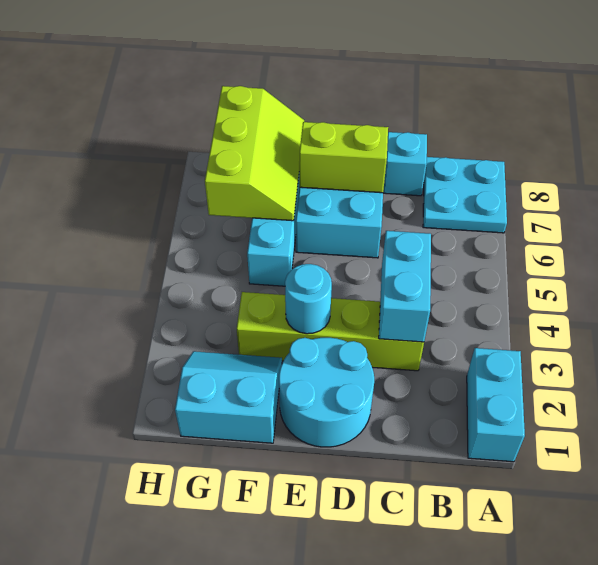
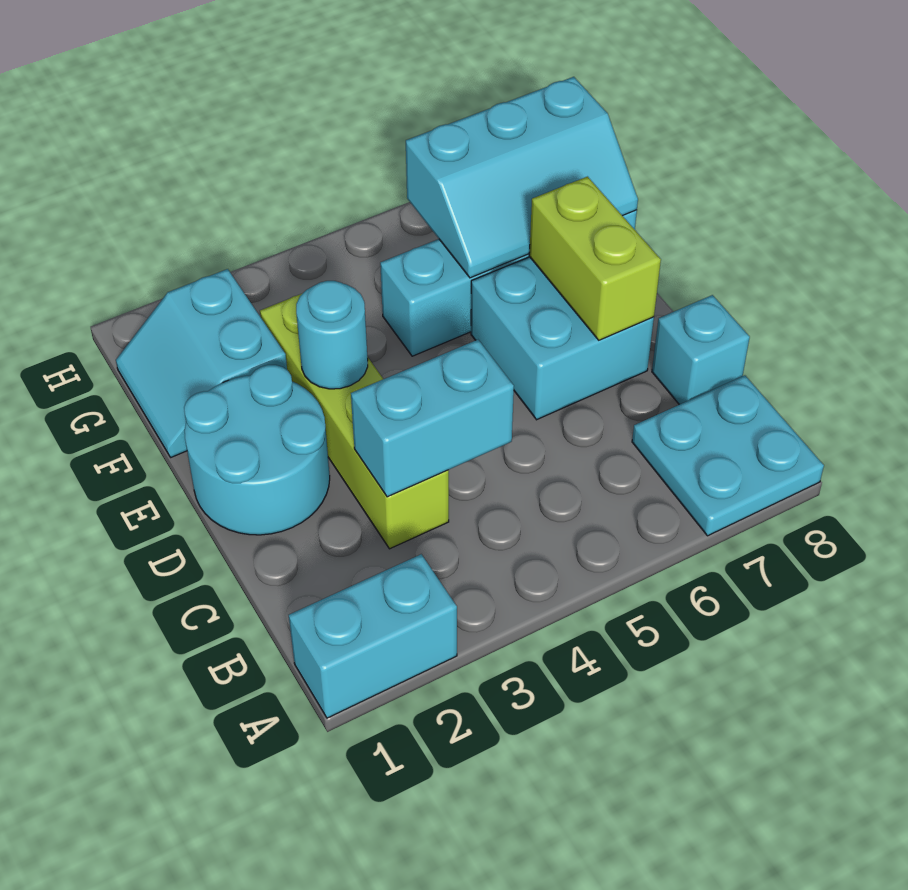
cyan 2x2 slope [175,351,282,443] -> cyan 2x2 slope turned to [116,269,287,457]
lime 2x3 slope [205,86,304,221] -> cyan 2x3 slope [406,77,638,278]

